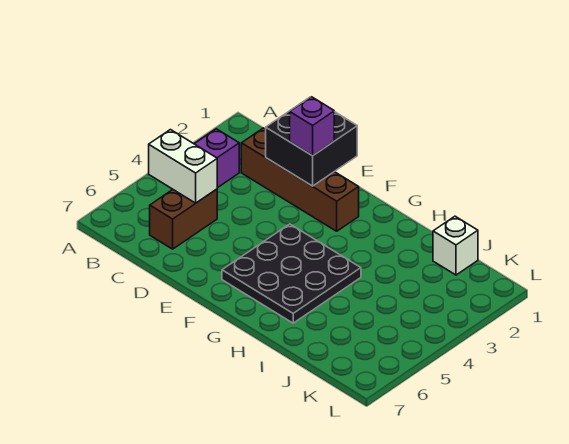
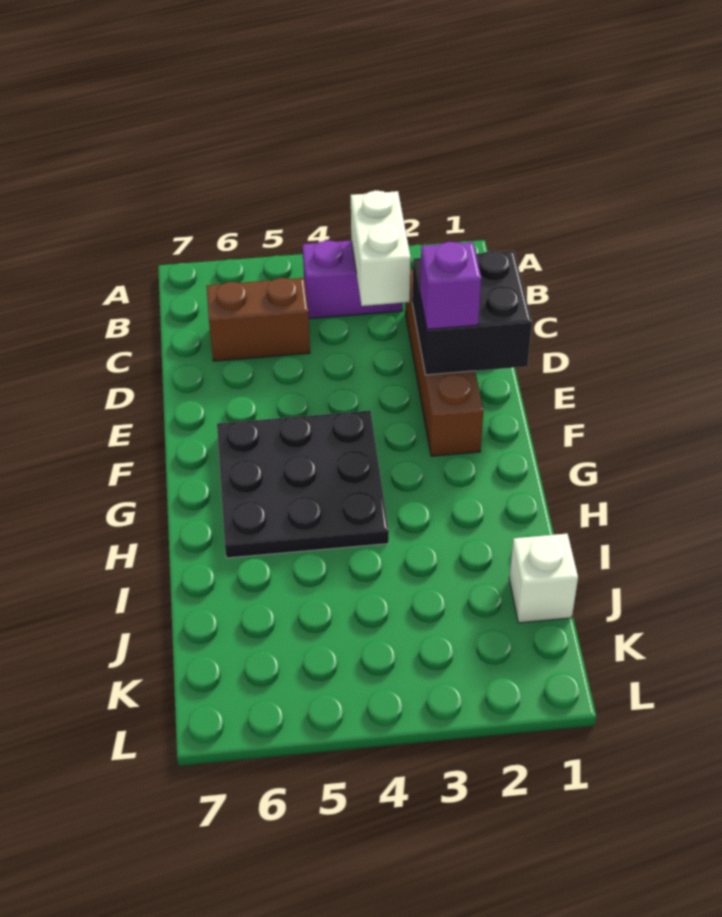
white 1x2 brick [149,130,217,203] -> white 1x2 brick moved to [351,190,411,306]

